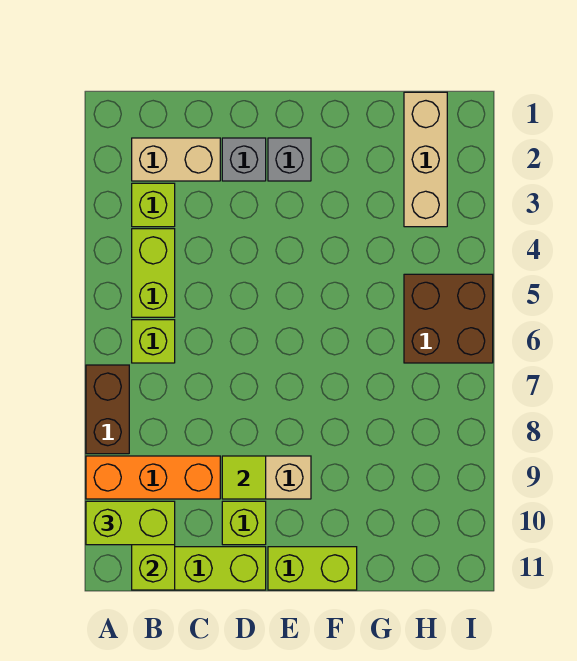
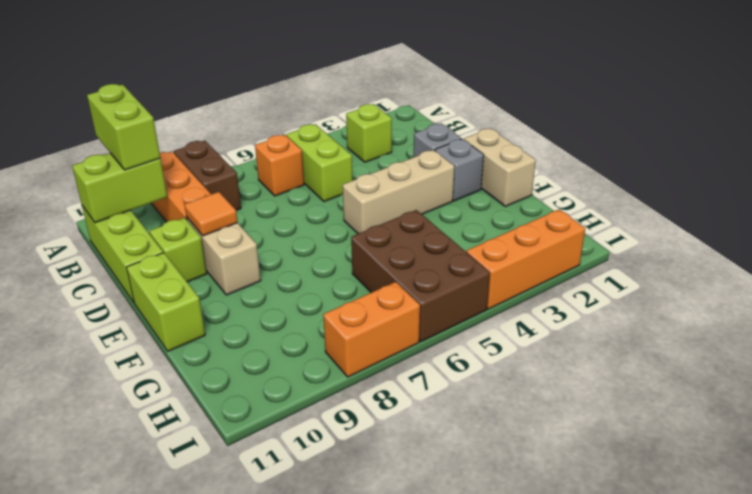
brown 1x2 brick [86,365,129,454] -> brown 1x2 brick turned to [174,141,241,210]
tan 1x2 brick [132,138,220,181] -> tan 1x2 brick moved to [464,128,536,206]
lime 1x2 brick [132,229,175,317] -> lime 1x2 brick turned to [286,124,353,202]
lime 1x1 brick [132,320,175,363] -> orange 1x1 brick [255,135,304,196]
lime 1x1 tile [222,456,266,499] -> orange 1x1 tile [184,192,238,236]
tan 1x3 brick [404,92,447,227] -> tan 1x3 brick moved to [343,150,454,234]
brown 2x2 brick [404,274,493,363] -> brown 2x3 brick [351,210,490,342]
none -> orange 1x3 brick [466,209,585,309]
none -> orange 1x2 brick [323,282,420,377]

